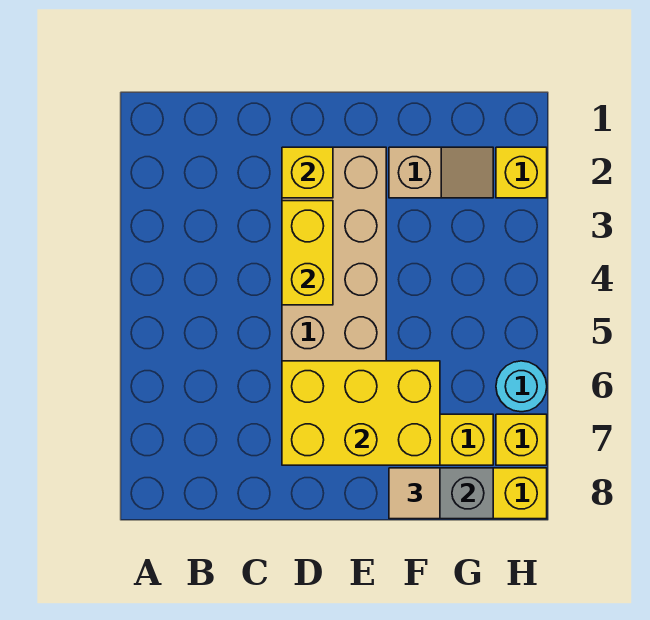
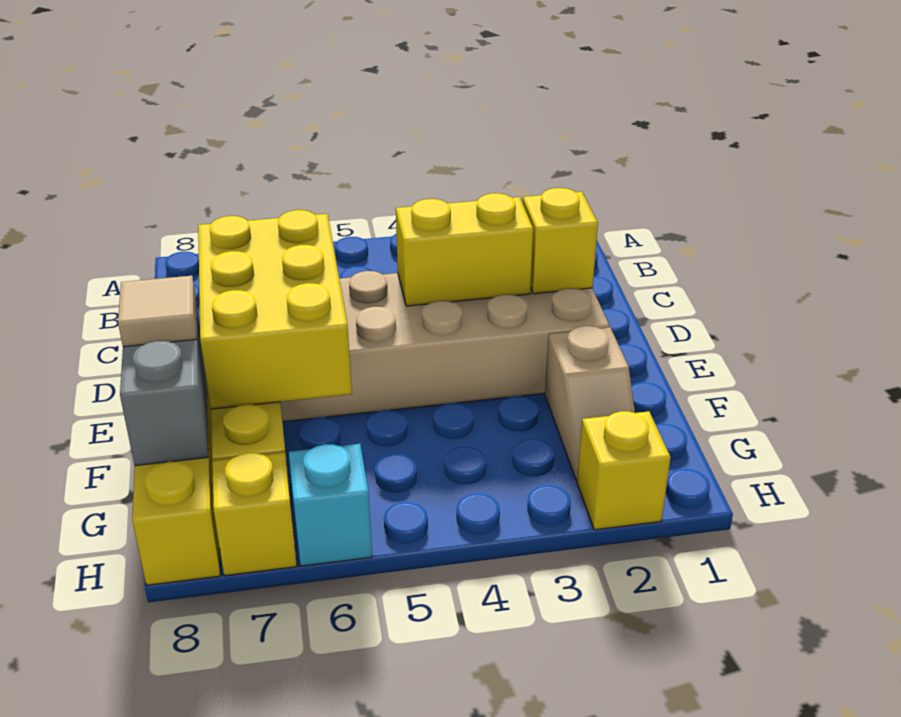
cyan 1x1 round brick [496,361,547,412] -> cyan 1x1 brick [289,444,372,566]

